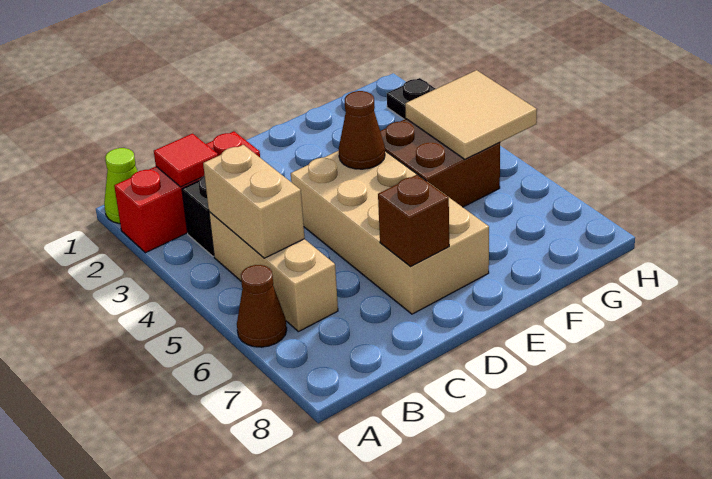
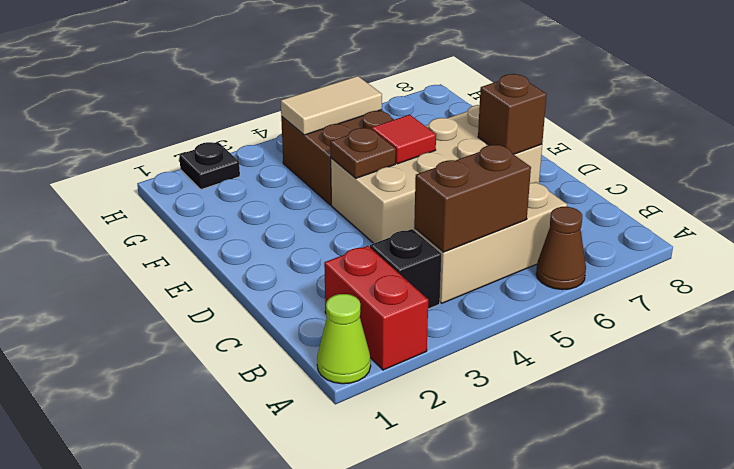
red 1x3 brick [114,131,260,253] -> red 1x2 brick [324,246,428,370]
red 1x1 tile [154,134,218,187] -> red 1x1 tile moved to [372,115,436,164]
tan 1x2 brick [203,145,305,258] -> brown 1x2 brick [414,145,531,252]
brown 1x1 cone [339,91,385,169] -> brown 1x1 plate [330,128,396,178]
tan 2x2 tile [405,70,537,159] -> tan 1x2 tile [281,76,382,135]

